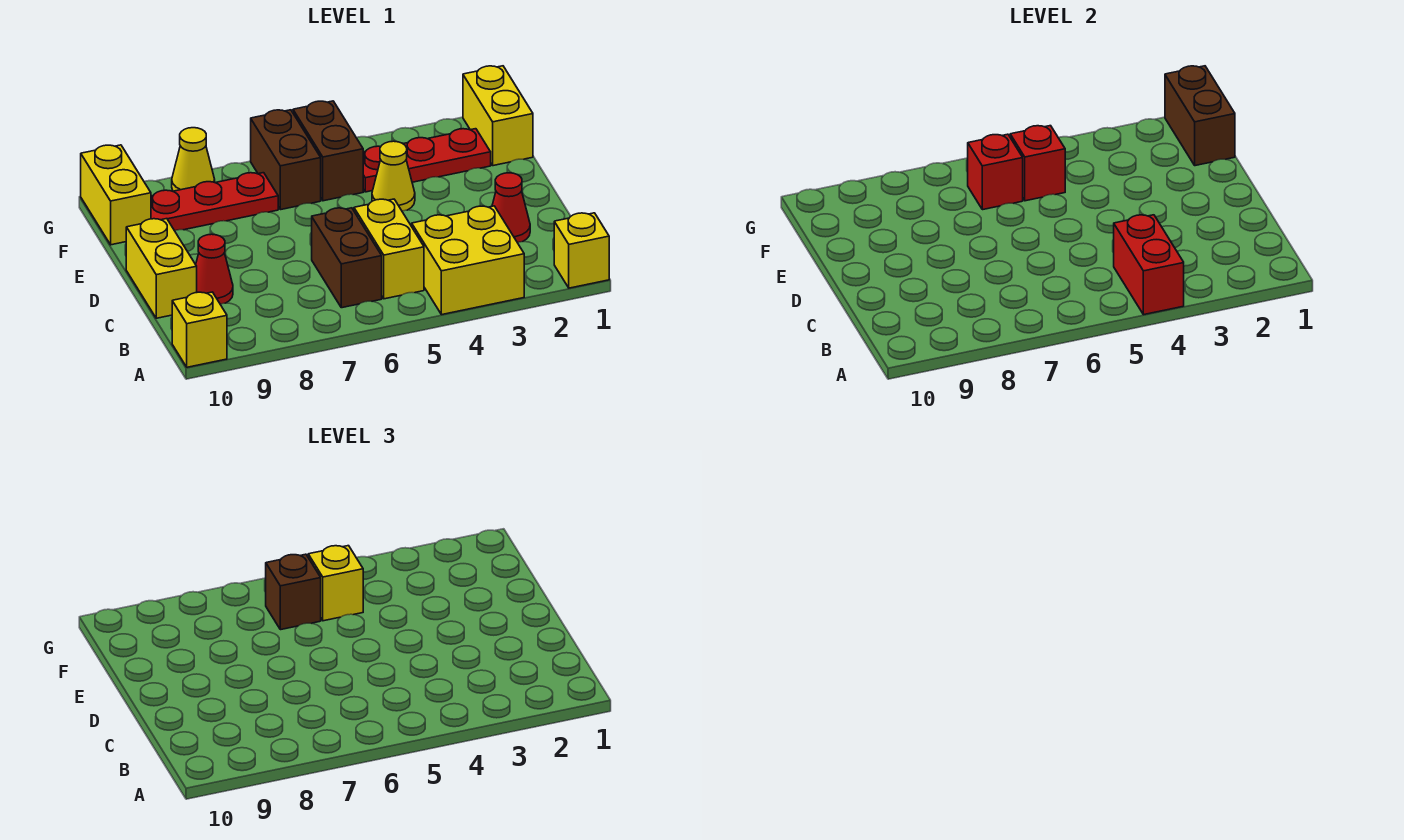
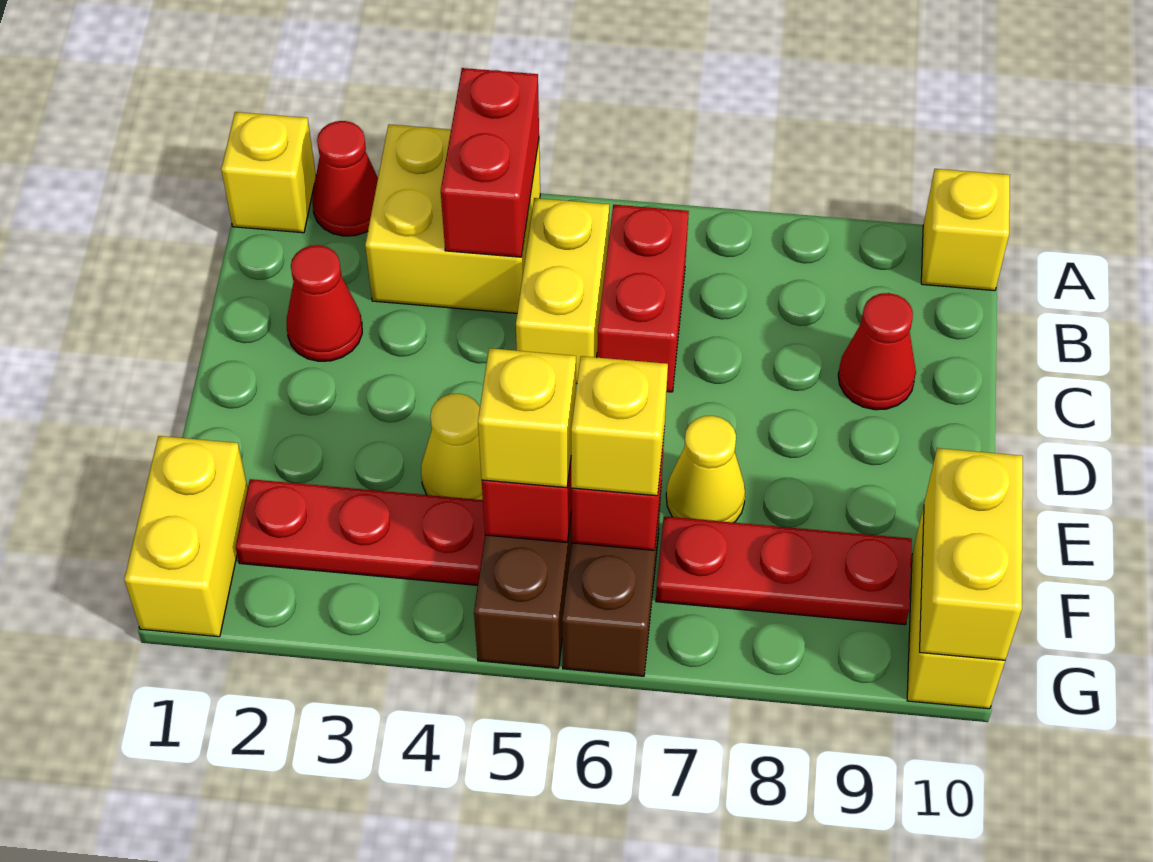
none -> red 1x1 cone [312,121,378,236]
brown 1x2 brick [312,208,382,308] -> red 1x2 brick [597,205,689,392]
yellow 1x2 brick [126,219,197,318] -> yellow 1x2 brick moved to [920,448,1023,660]
brown 1x2 brick [1165,66,1235,166] -> none
brown 1x1 brick [266,554,321,630] -> yellow 1x1 brick [571,356,668,496]
yellow 1x1 cone [172,128,215,191] -> yellow 1x1 cone moved to [666,416,745,523]

